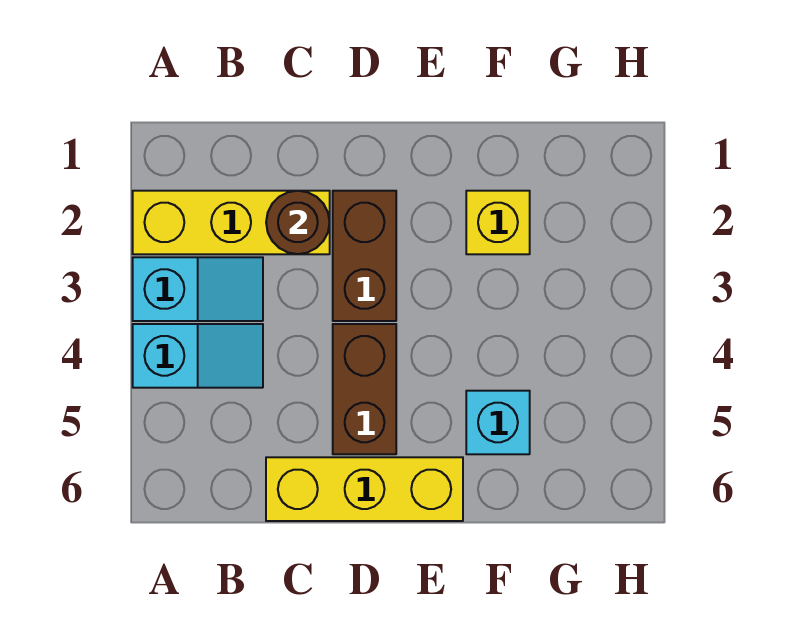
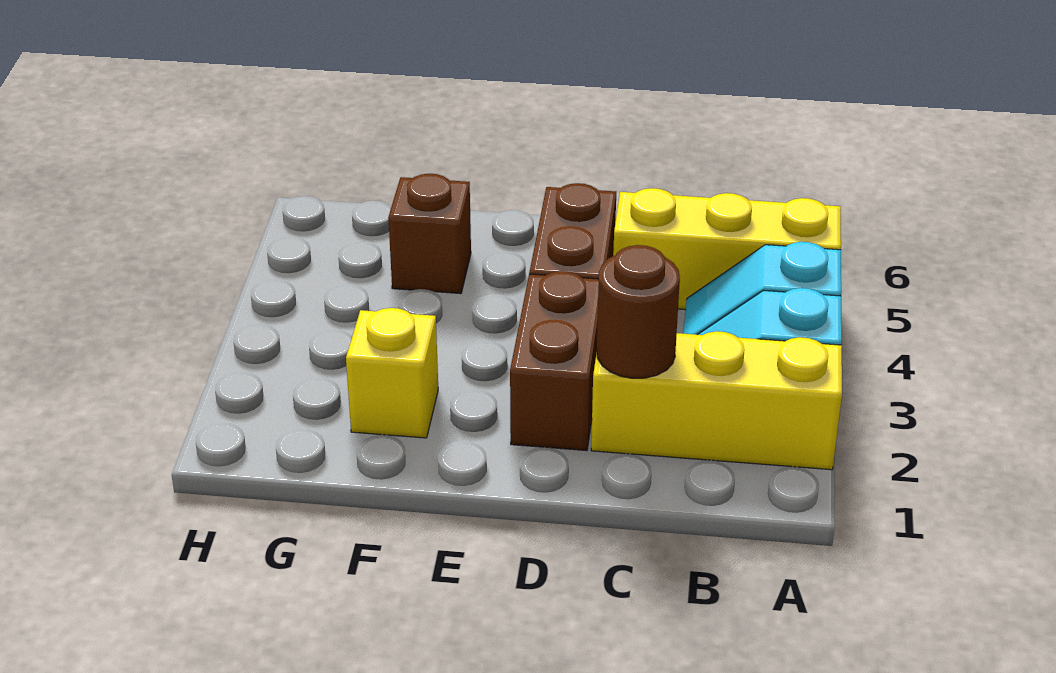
yellow 1x3 brick [266,457,463,521] -> yellow 1x3 brick moved to [613,188,841,310]
cyan 1x1 brick [466,391,530,454] -> brown 1x1 brick [388,174,471,294]

